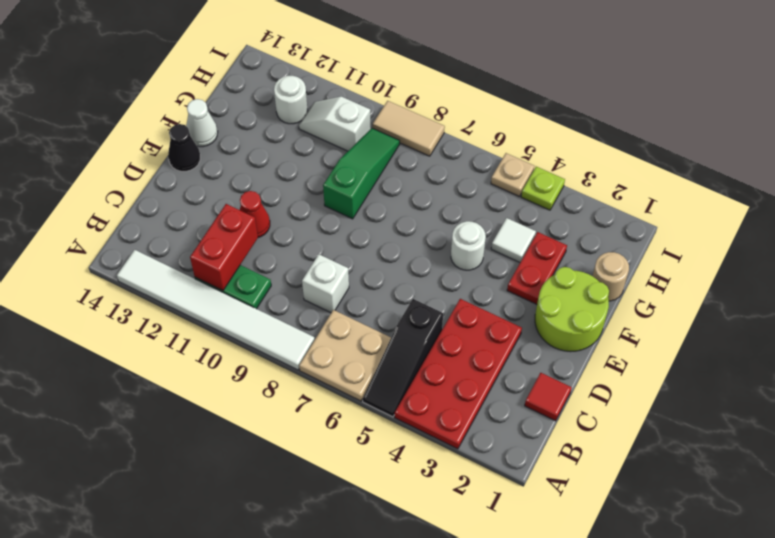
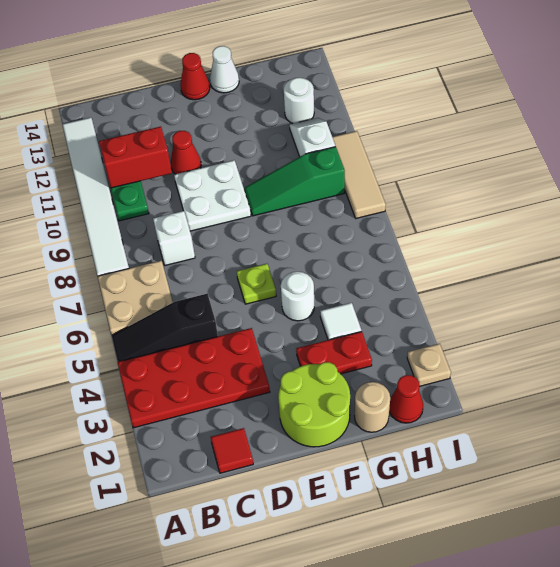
none -> white 2x2 plate [174,160,251,231]
black 1x1 cone [168,124,200,171] -> red 1x1 cone [180,53,210,100]
green 1x3 slope [323,128,400,219] -> green 1x3 slope turned to [245,147,345,216]
none -> red 1x1 cone [389,375,423,423]
lime 1x1 plate [521,167,565,210] -> lime 1x1 plate moved to [237,264,276,304]
tan 1x1 plate [491,153,534,197] -> tan 1x1 plate moved to [407,344,451,386]
tan 1x2 tile [373,101,445,156] -> tan 1x3 tile [332,131,386,218]

